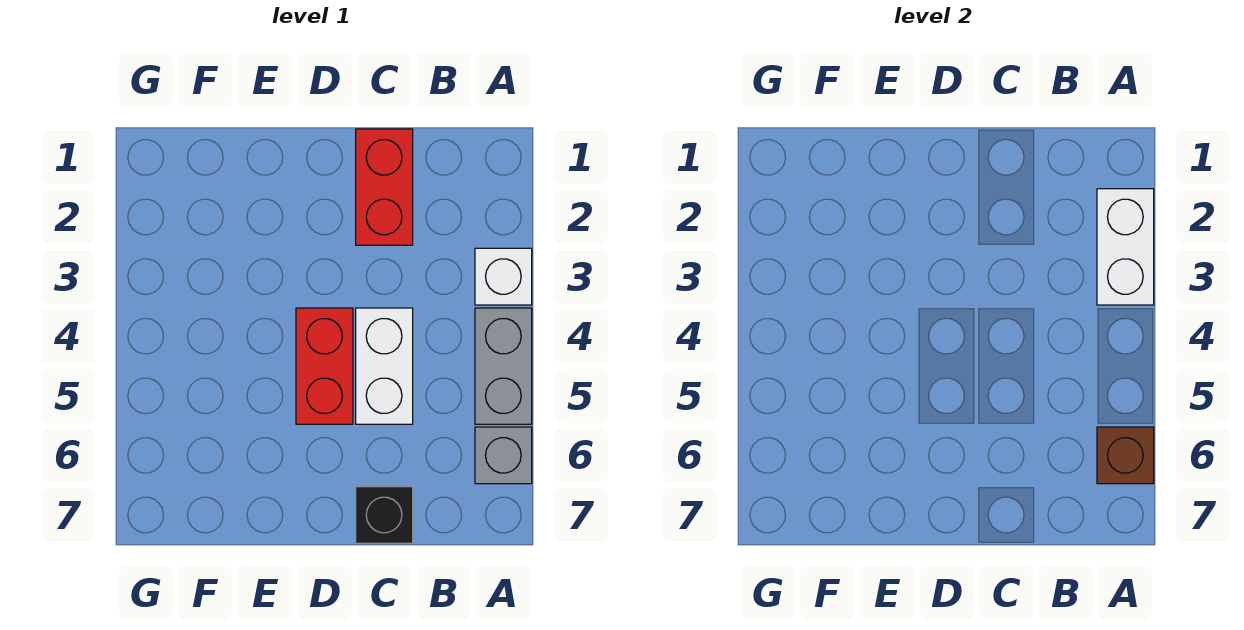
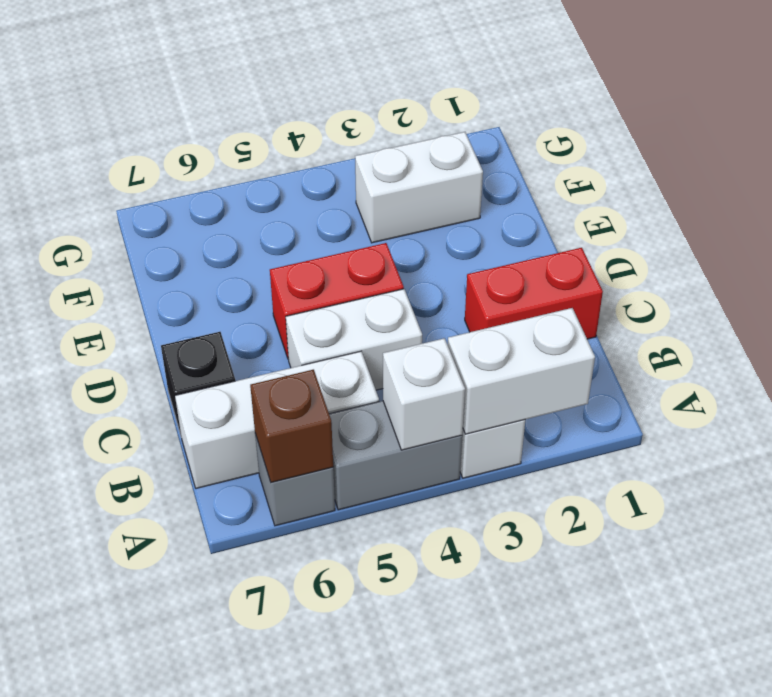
none -> white 1x1 brick [383,338,465,450]
none -> white 1x3 brick [175,351,379,488]
none -> white 1x2 brick [355,132,483,243]

